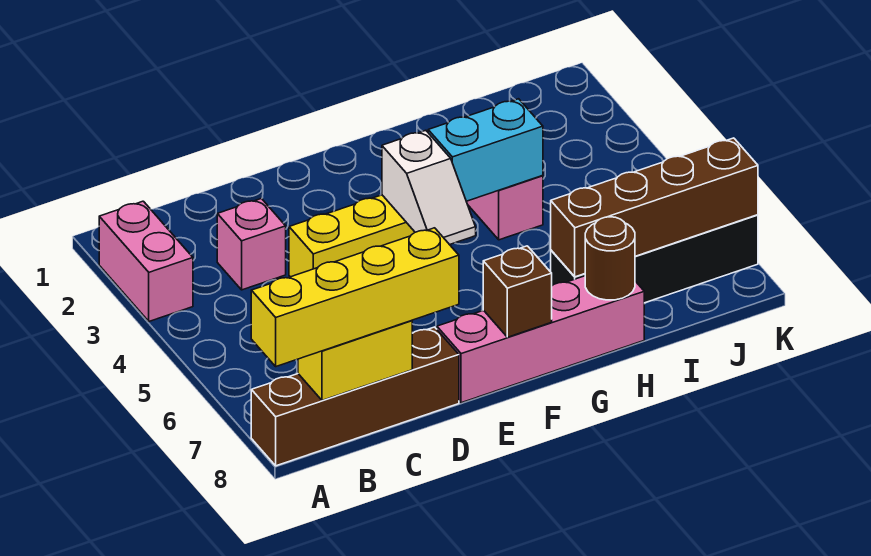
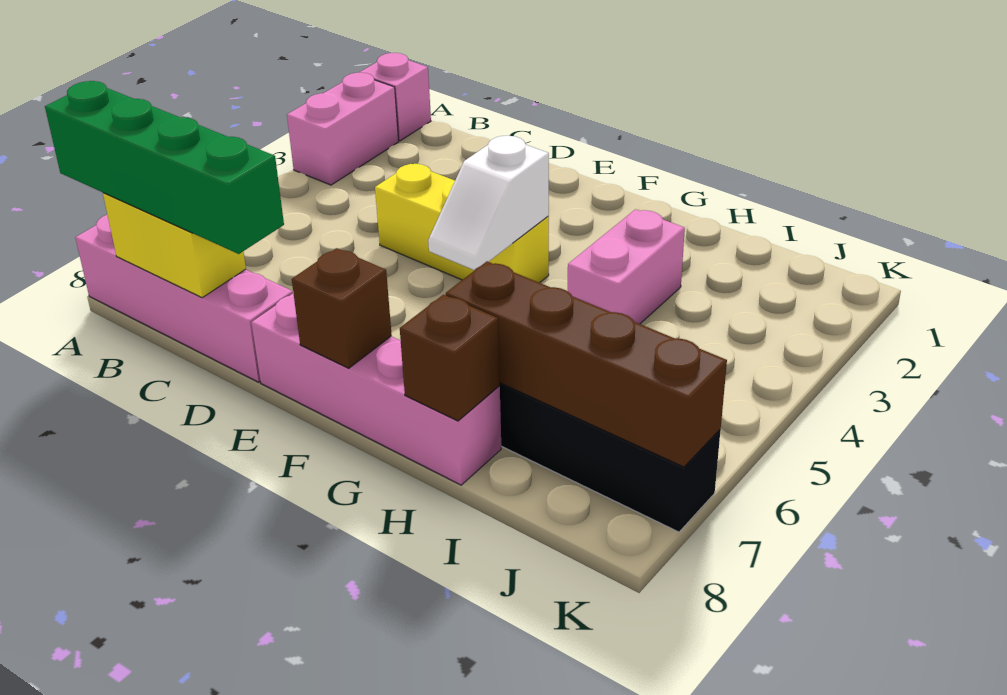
brown 1x4 brick [251,327,459,466] -> pink 1x4 brick [75,215,293,382]
yellow 1x4 brick [251,228,459,366] -> green 1x4 brick [45,81,284,254]
pink 1x1 brick [217,199,286,290] -> pink 1x1 brick moved to [359,53,431,141]
cyan 1x2 brick [428,99,543,201] -> none
brown 1x1 round brick [585,217,635,300] -> brown 1x1 brick [400,295,500,421]

